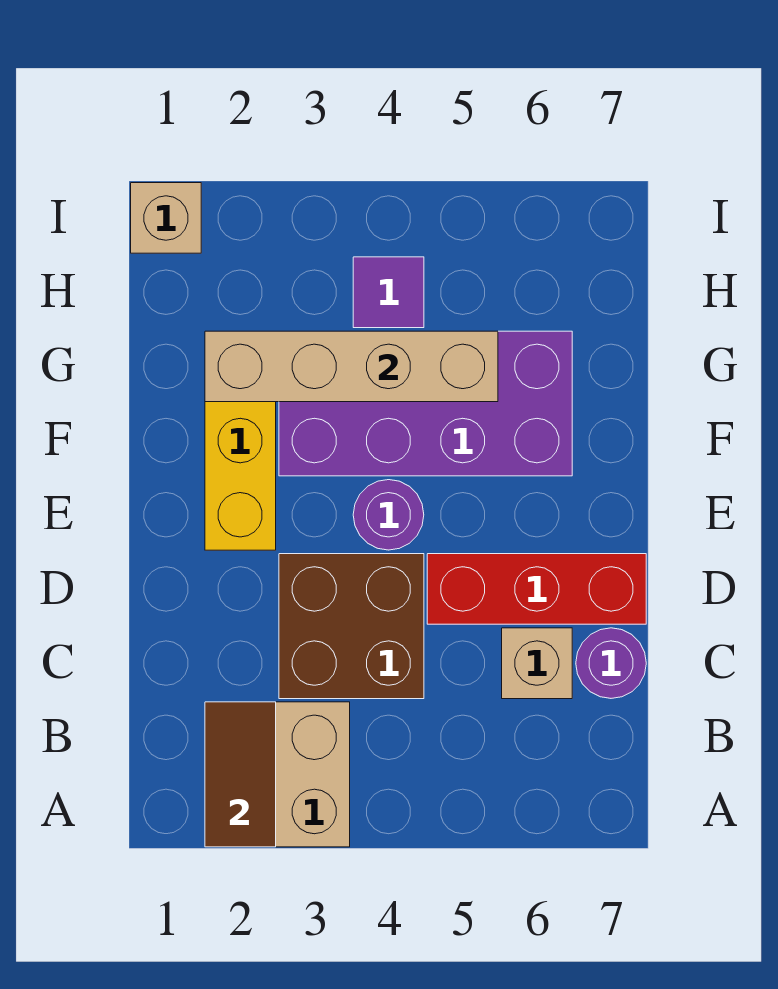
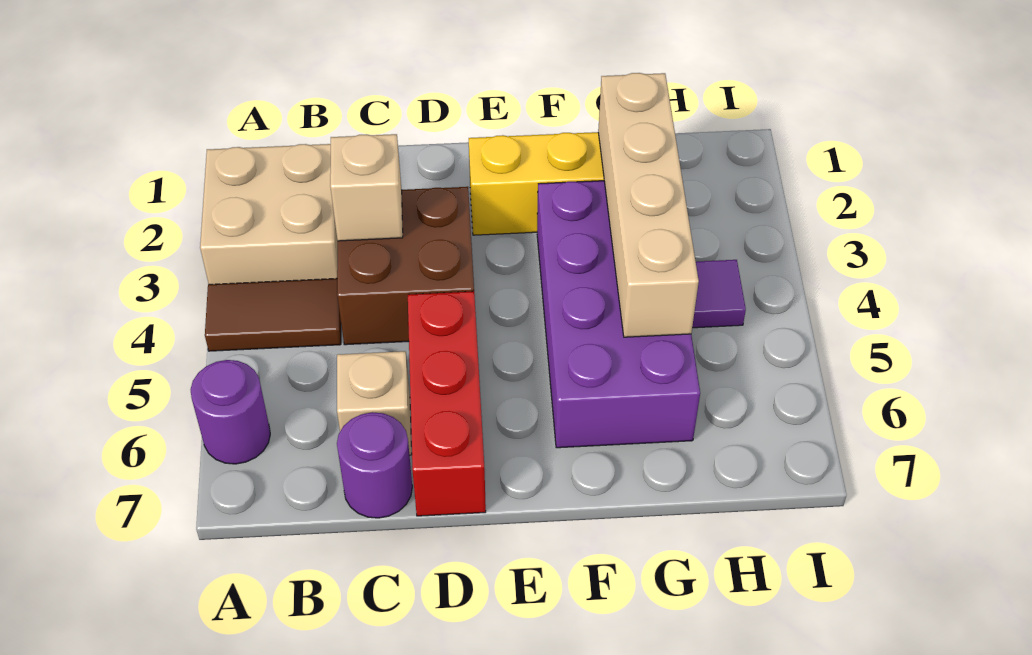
brown 1x2 tile [205,702,276,847] -> brown 1x2 tile moved to [205,278,341,351]
purple 1x1 round brick [353,480,424,550] -> purple 1x1 round brick moved to [191,360,270,464]
tan 1x1 brick [131,183,201,253] -> tan 1x1 brick moved to [330,134,403,241]

